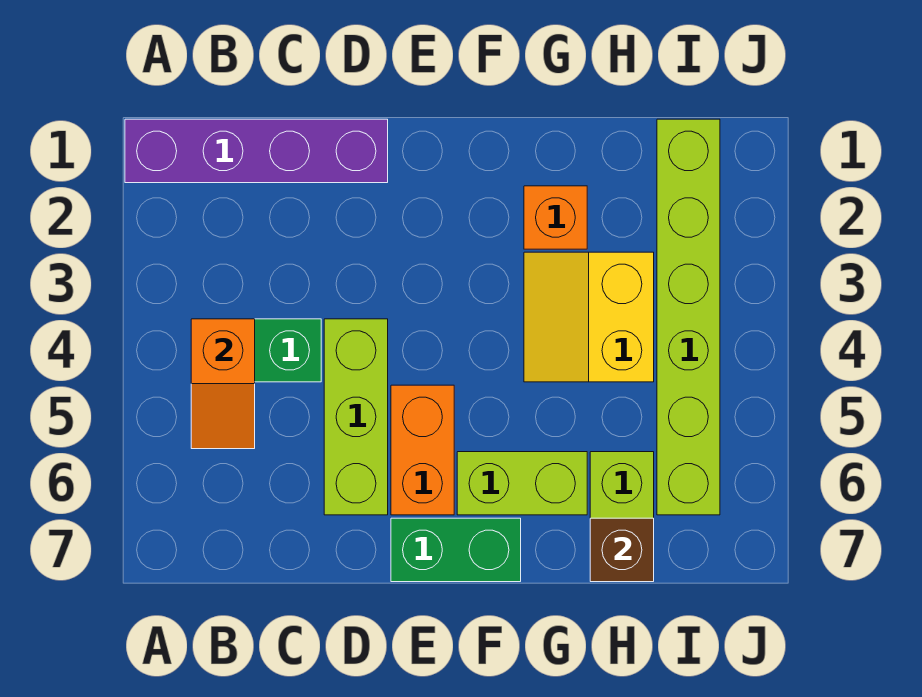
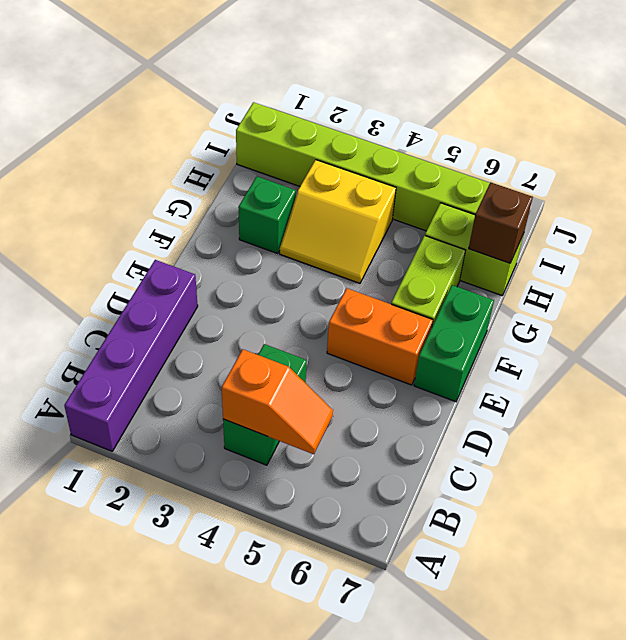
lime 1x3 brick [324,319,388,515] -> none
orange 1x1 brick [524,186,587,249] -> green 1x1 brick [238,176,296,253]

